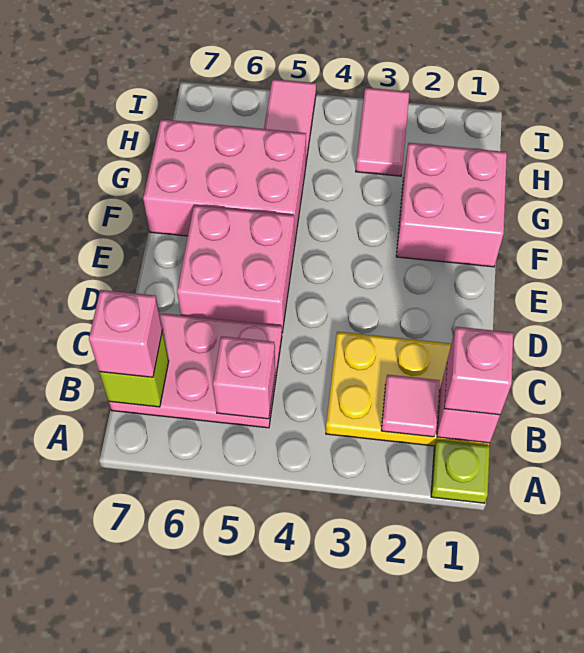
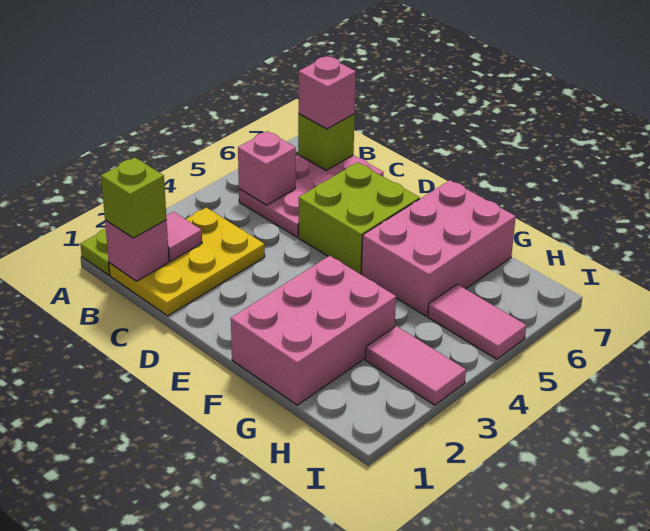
pink 1x1 brick [444,327,513,415] -> lime 1x1 brick [101,158,167,238]
pink 2x2 brick [177,205,294,332] -> lime 2x2 brick [298,162,420,274]
pink 2x2 brick [396,143,507,267] -> pink 2x3 brick [231,256,396,405]

